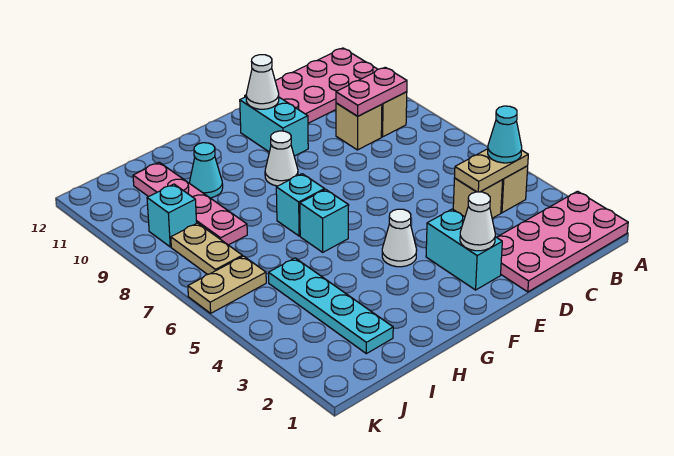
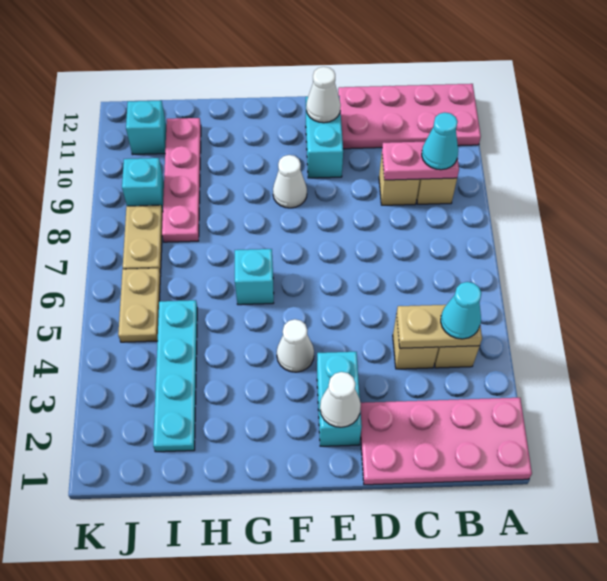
cyan 1x1 brick [276,174,325,236] -> cyan 1x1 brick moved to [126,101,166,155]
cyan 1x1 cone [189,143,223,198] -> cyan 1x1 cone moved to [422,112,458,170]
tan 1x2 plate [188,256,266,313] -> tan 1x2 plate turned to [118,268,161,342]

